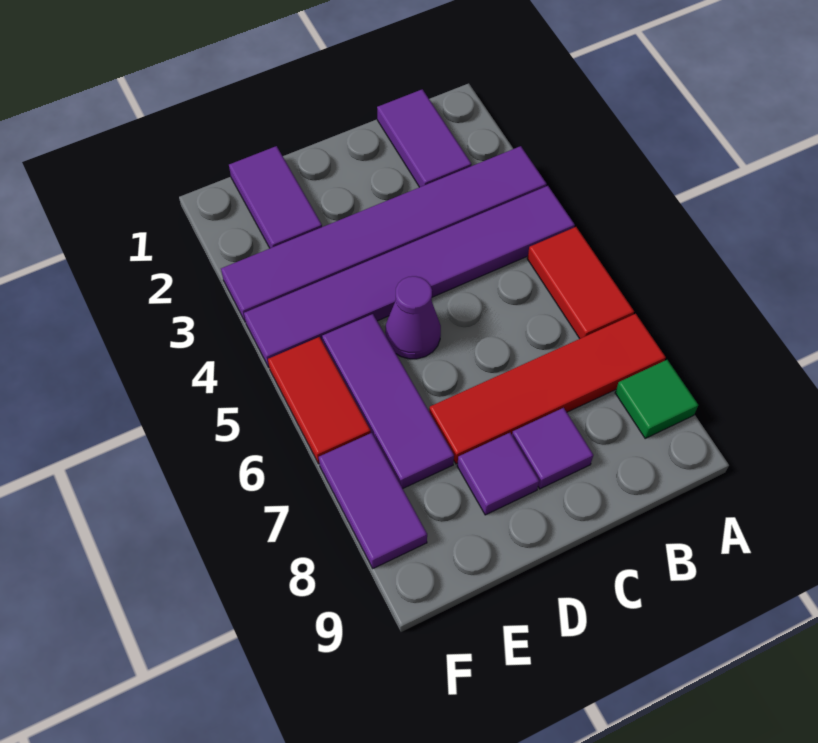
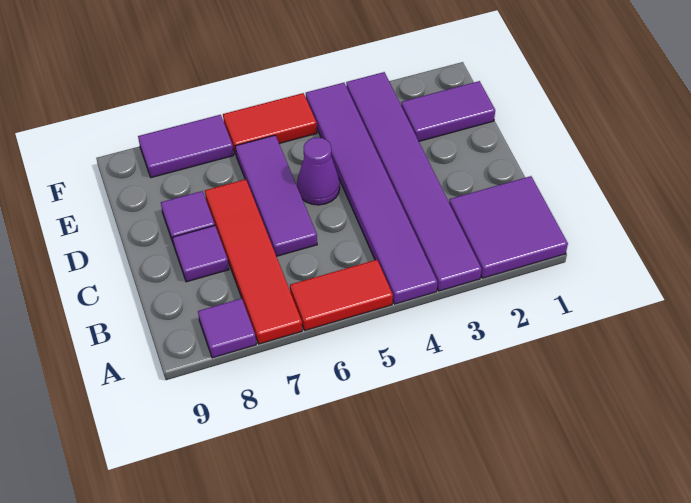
green 1x1 tile [615,360,698,438] -> purple 1x1 tile [198,298,256,358]
purple 1x2 tile [377,89,472,187] -> purple 2x2 tile [449,176,568,278]
purple 1x3 tile [322,314,454,489] -> purple 1x3 tile turned to [235,135,317,256]

